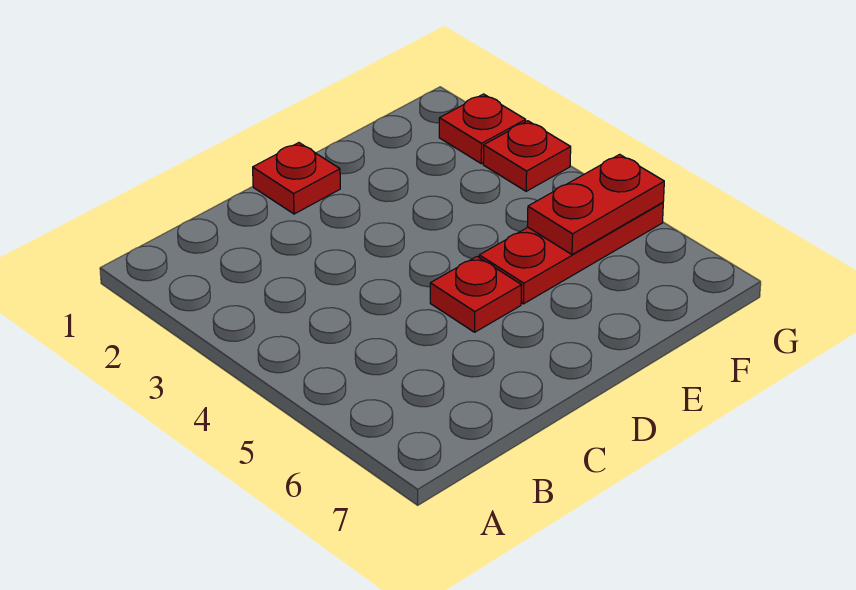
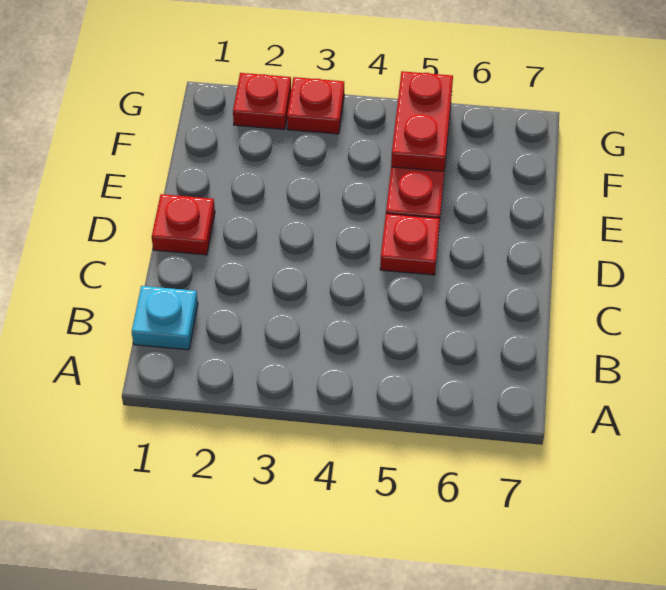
none -> cyan 1x1 plate [132,286,198,350]

